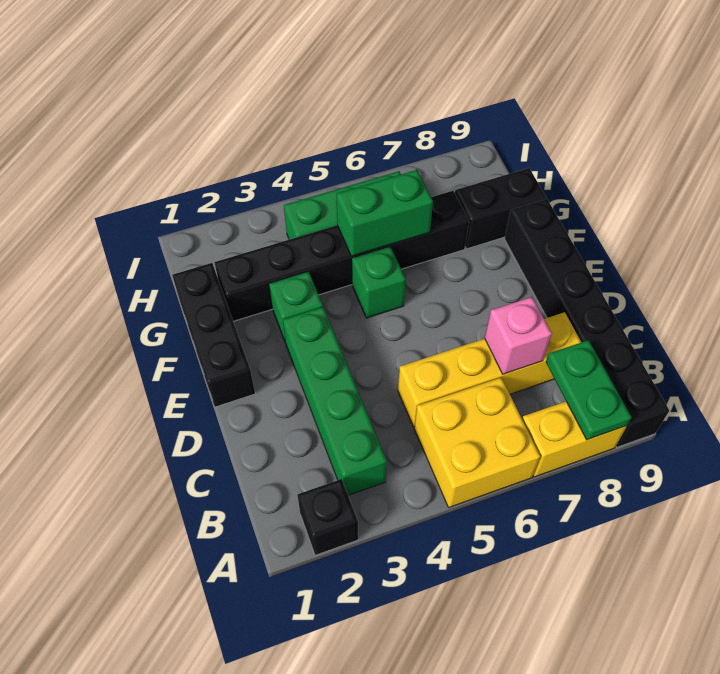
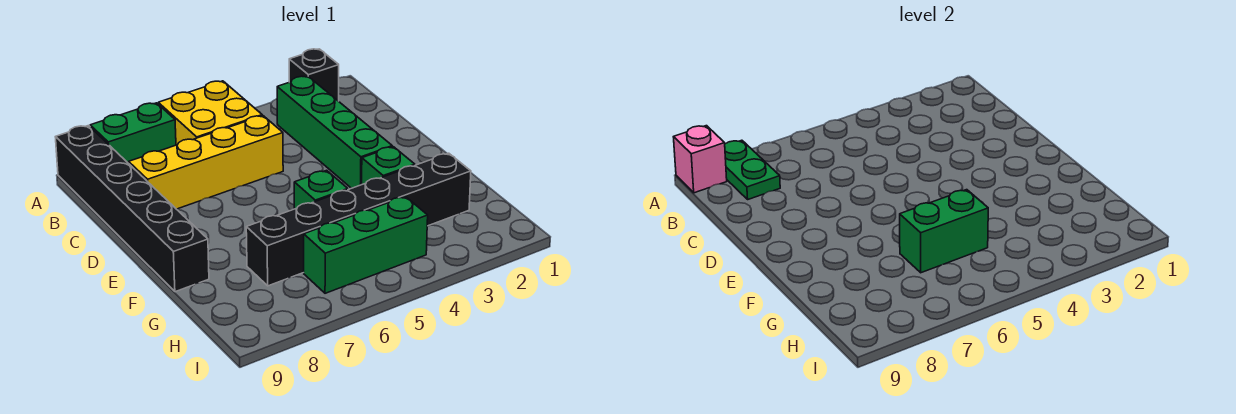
yellow 1x2 brick [522,402,627,477] -> green 1x2 brick [90,103,176,163]
pink 1x1 brick [485,297,552,374] -> pink 1x1 brick moved to [674,126,727,193]
black 1x3 brick [172,263,255,407] -> none
black 1x2 brick [455,168,546,249] -> none

